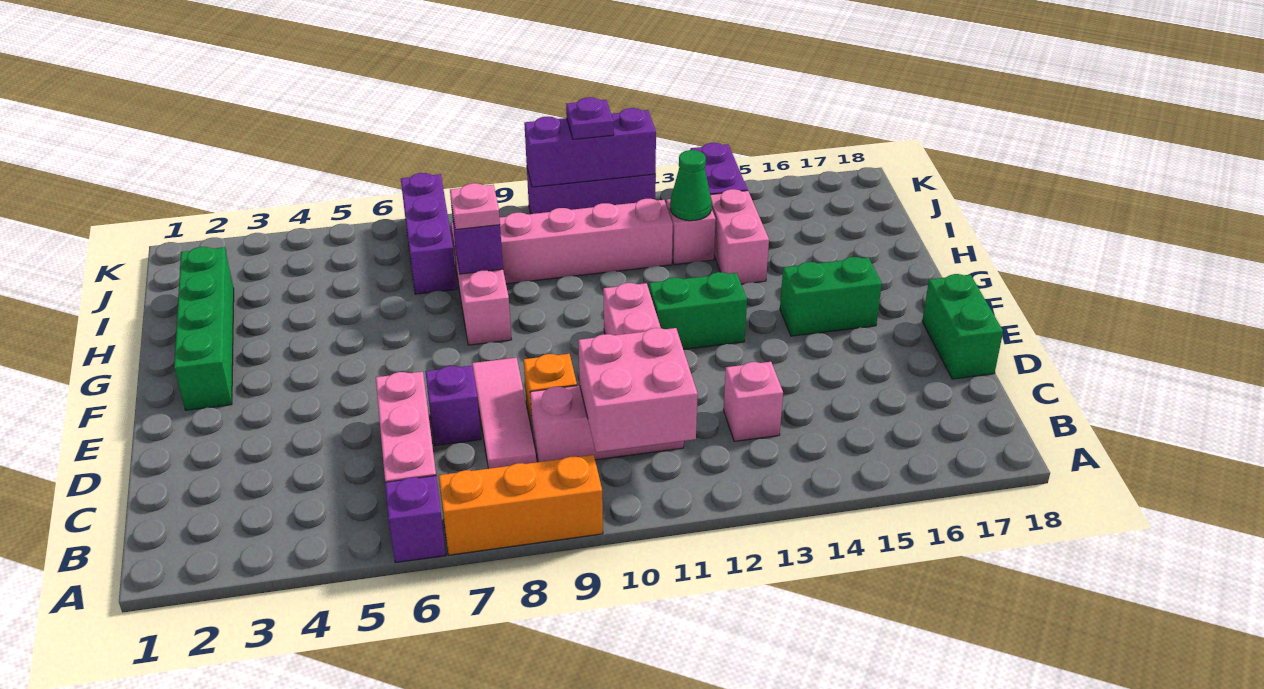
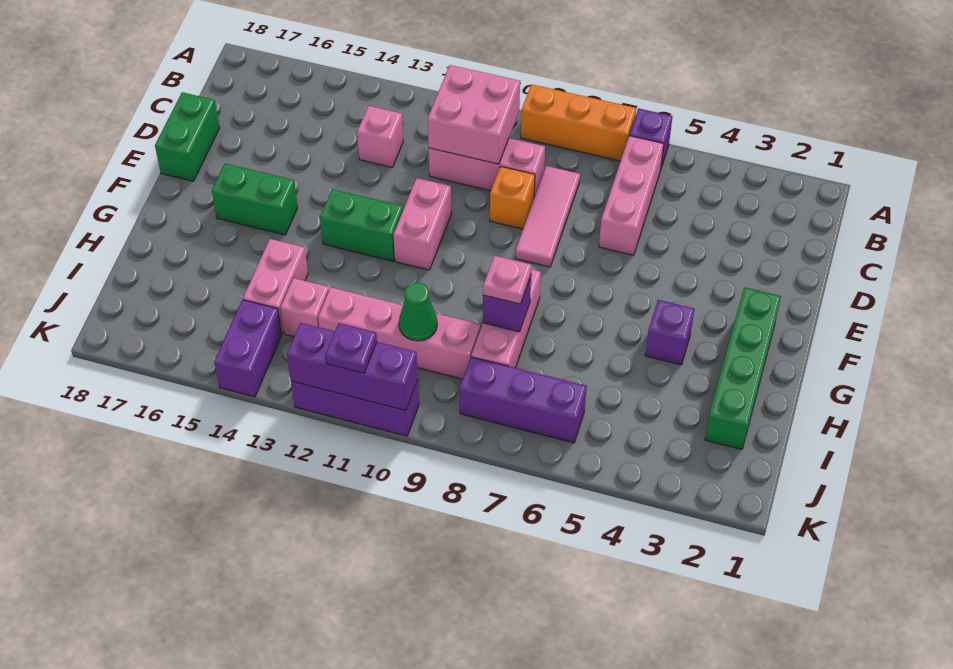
purple 1x1 brick [425,366,481,446] -> purple 1x1 brick moved to [645,300,694,365]
purple 1x3 brick [401,173,457,294] -> purple 1x3 brick turned to [460,357,587,443]
green 1x1 cone [670,150,712,221] -> green 1x1 cone moved to [399,283,437,341]

